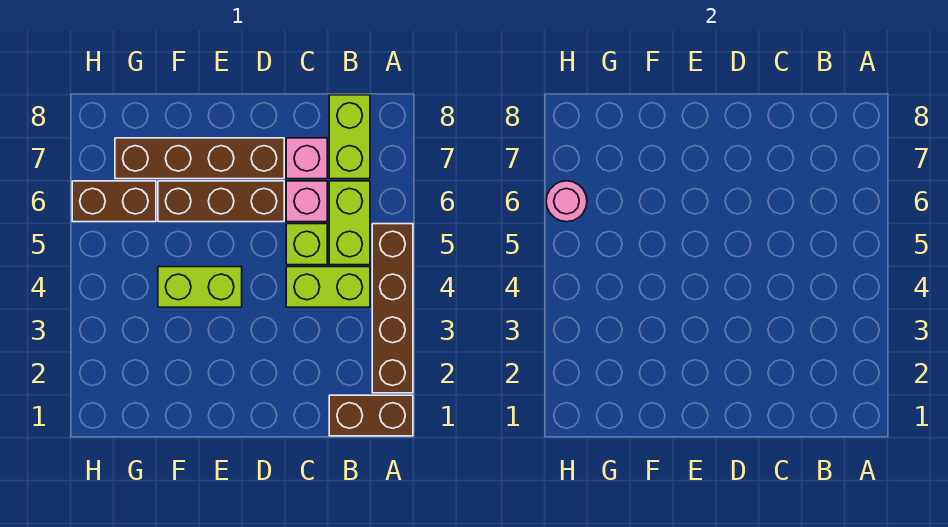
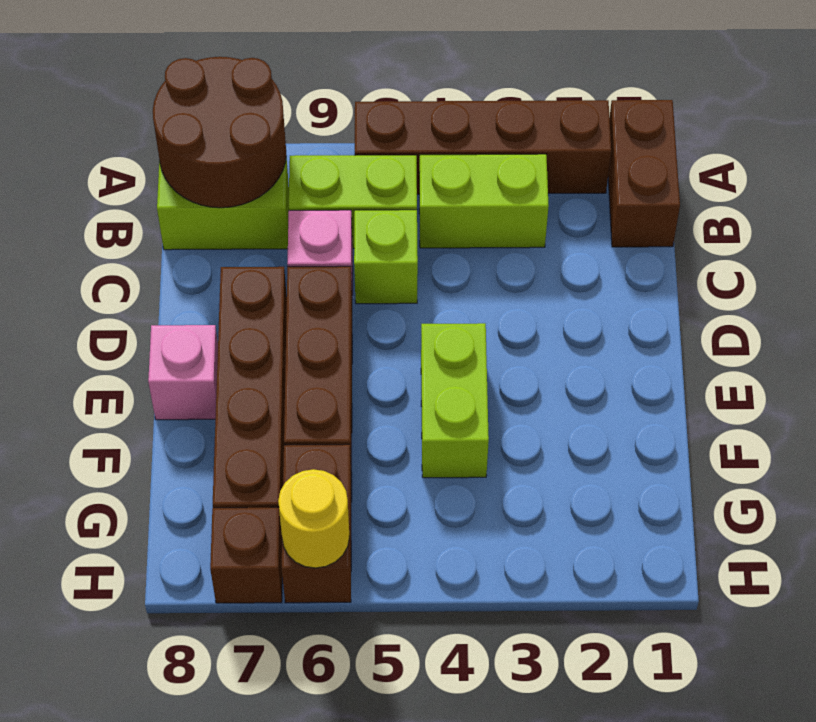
none -> brown 2x2 round brick [153,57,286,208]
lime 1x2 brick [286,267,370,307] -> lime 1x2 brick turned to [419,154,549,248]
pink 1x1 brick [286,138,327,179] -> pink 1x1 brick moved to [148,325,218,420]
pink 1x1 round brick [546,181,587,222] -> yellow 1x1 round brick [278,469,349,568]
none -> brown 1x1 brick [210,507,282,603]

